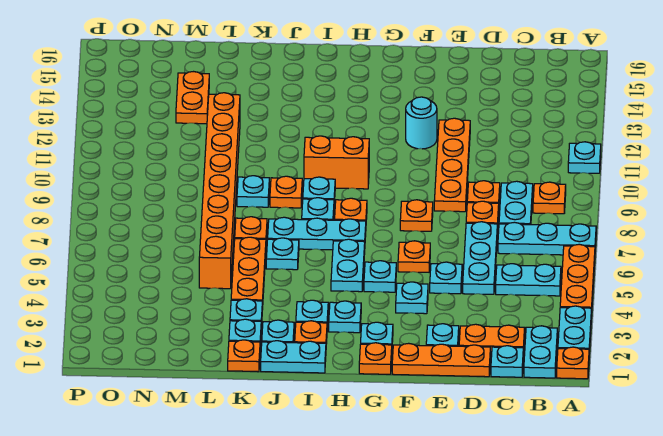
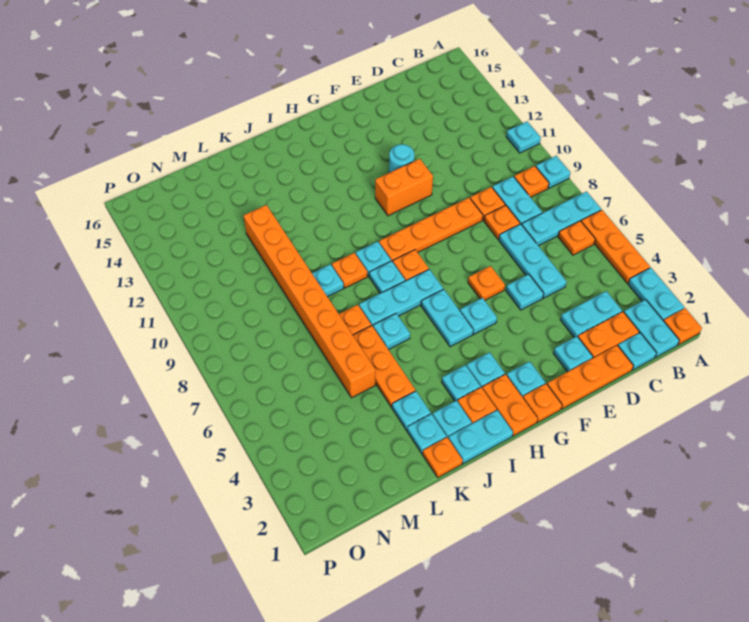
cyan 1x2 plate [496,264,561,296] -> cyan 1x2 plate moved to [560,291,622,337]
orange 1x4 plate [434,118,470,212] -> orange 1x4 plate turned to [379,198,483,262]
cyan 1x1 plate [396,282,428,314] -> cyan 1x1 plate moved to [536,156,570,188]
orange 1x1 plate [400,200,433,231] -> orange 1x1 plate moved to [558,221,595,255]
orange 1x2 brick [304,136,369,189] -> orange 1x2 brick moved to [375,159,433,216]
orange 1x2 plate [176,72,209,124] -> orange 1x2 plate moved to [482,374,538,436]

